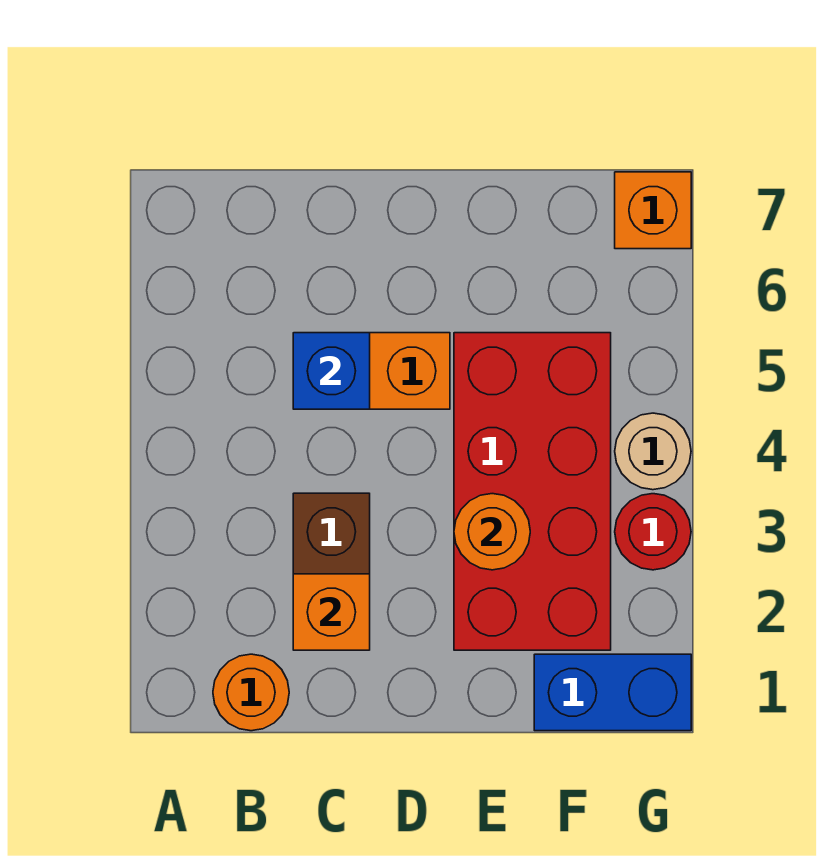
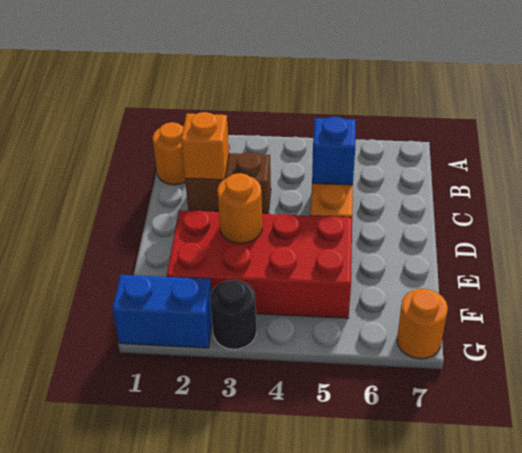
blue 1x2 brick [534,654,691,731] -> blue 1x2 brick turned to [112,275,212,348]
red 1x1 round brick [615,494,691,570] -> black 1x1 round brick [210,280,256,349]
tan 1x1 round brick [615,413,691,490] -> none
orange 1x1 brick [615,172,691,249] -> orange 1x1 round brick [397,289,448,359]

